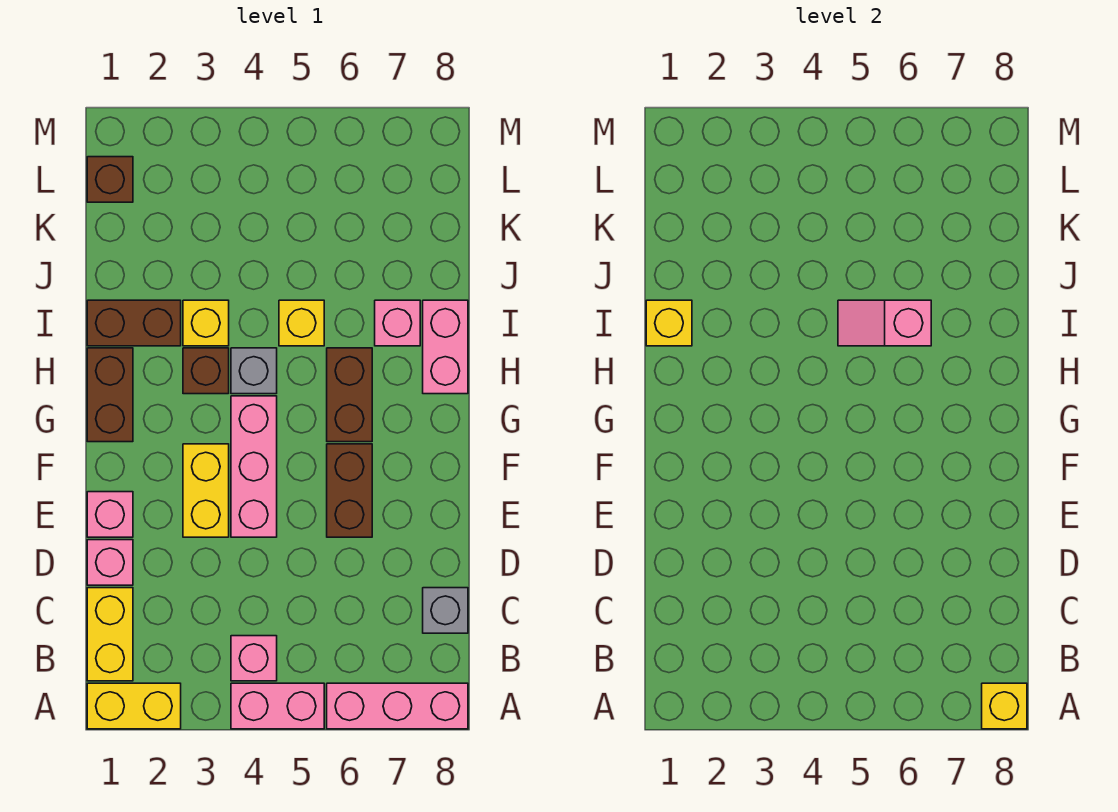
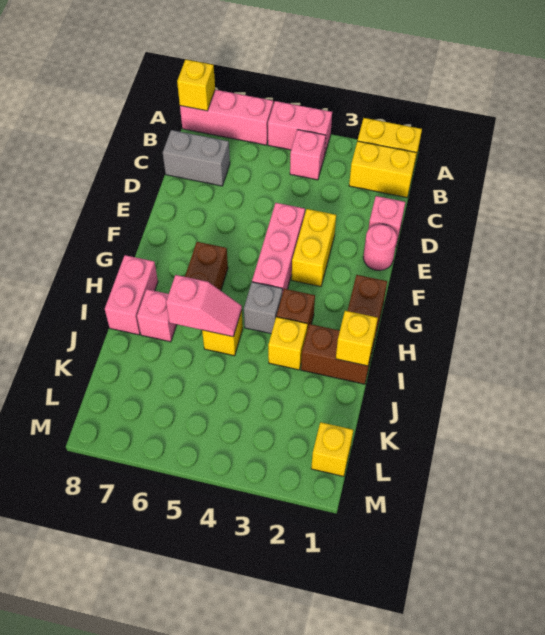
yellow 1x2 brick [87,588,133,681] -> yellow 1x2 brick turned to [349,141,417,197]
grey 1x1 brick [423,588,468,633] -> grey 1x2 brick [163,130,230,186]
pink 1x1 brick [87,492,133,537] -> pink 1x1 round brick [363,224,397,270]
brown 1x2 brick [327,444,372,537] -> none
brown 1x1 brick [87,157,133,202] -> yellow 1x1 brick [311,422,353,476]

